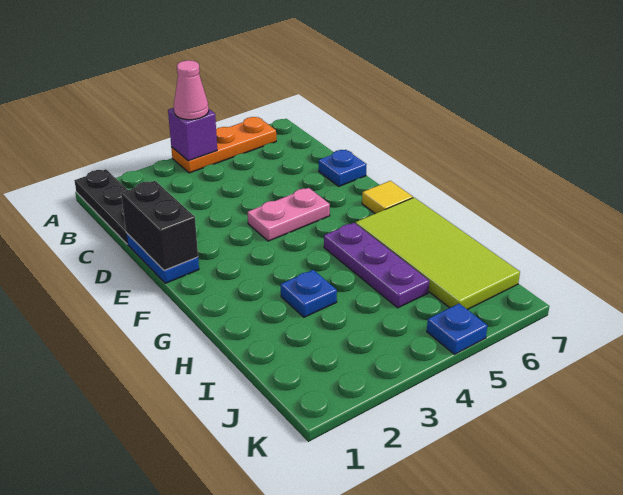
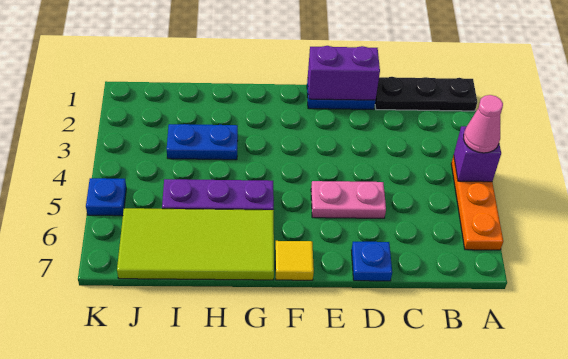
black 1x2 brick [121,181,198,270] -> purple 1x2 brick [308,46,380,100]
pink 1x2 plate [248,188,330,241] -> pink 1x2 plate turned to [311,181,386,218]
blue 1x1 plate [281,270,337,317] -> blue 1x2 plate [167,124,238,160]

